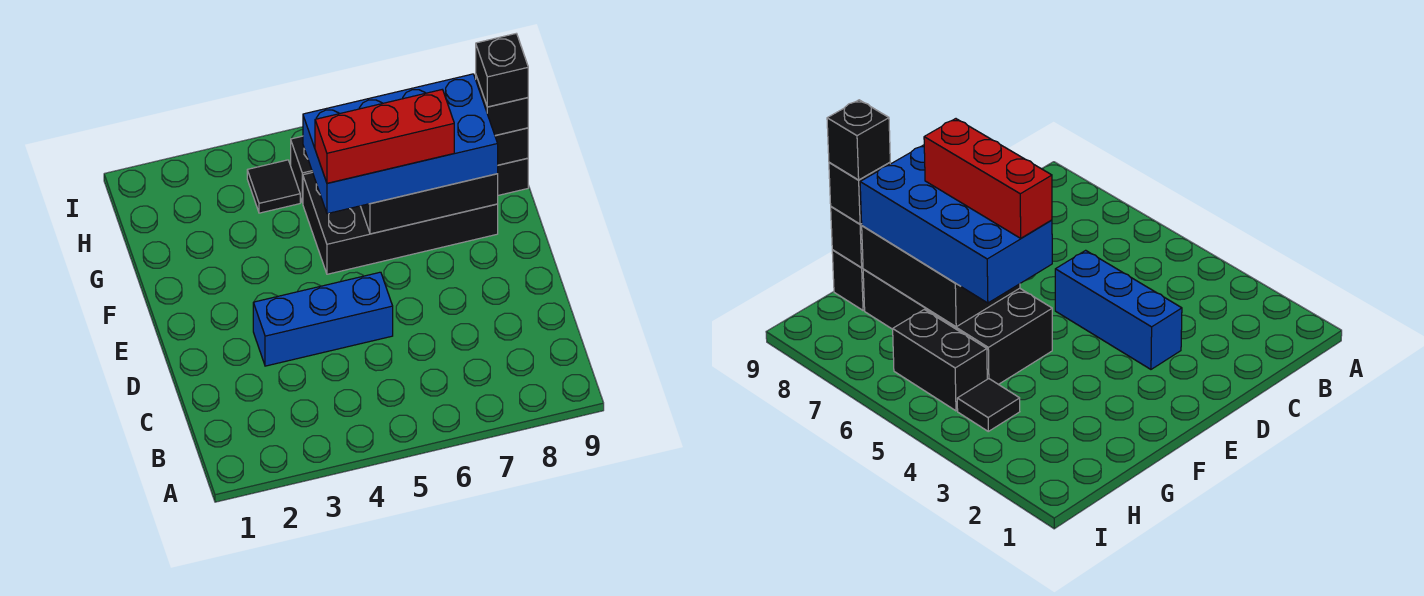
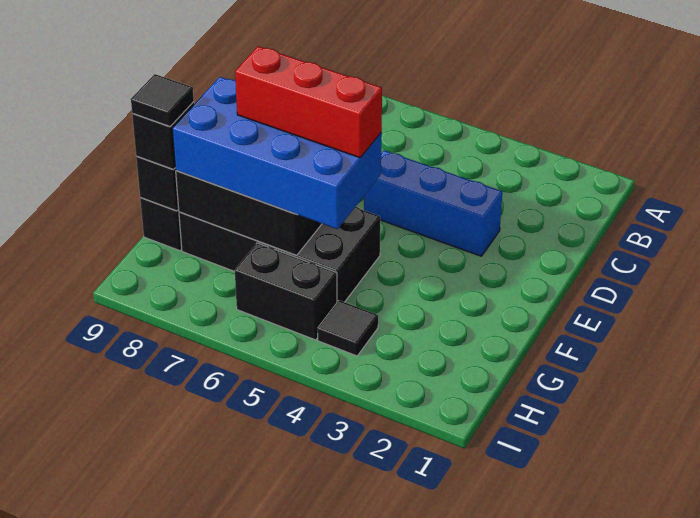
black 1x1 brick [476,33,528,107] -> black 1x1 tile [131,74,194,127]

